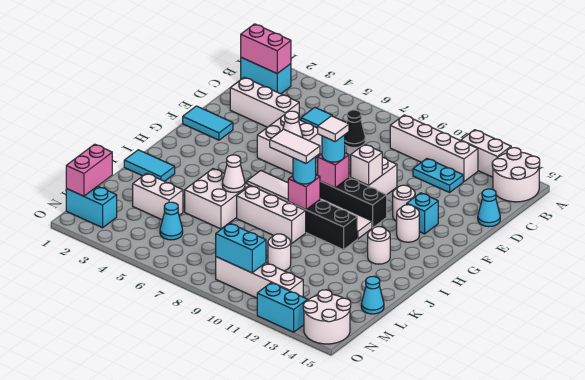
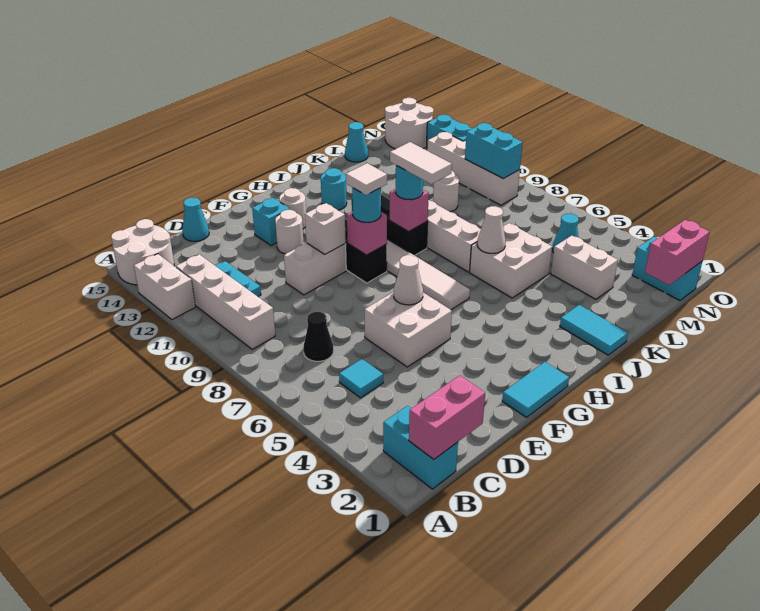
pink 1x2 brick [241,24,291,73] -> pink 1x2 brick turned to [409,375,485,459]
white 1x3 brick [230,77,299,127] -> none
cyan 1x2 tile [183,106,233,140] -> cyan 1x2 tile turned to [502,362,569,417]
white 1x1 round brick [368,227,390,264] -> cyan 1x1 round brick [321,168,347,210]

